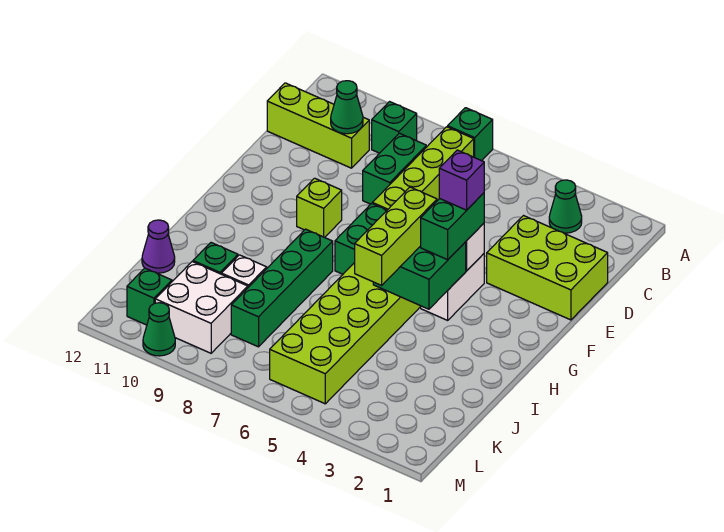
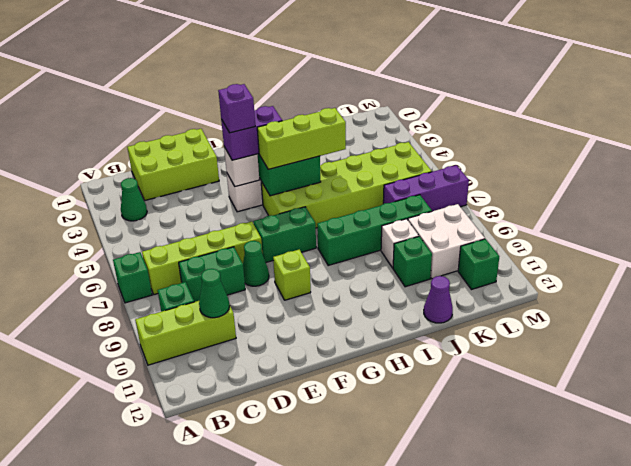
lime 1x3 brick [267,83,369,168] -> lime 1x3 brick turned to [135,301,236,365]
lime 2x3 brick [487,216,608,320] -> lime 2x3 brick turned to [127,129,219,200]
green 1x2 brick [421,193,484,260] -> purple 1x2 brick [221,106,282,160]
none -> purple 1x3 brick [383,165,469,211]
green 1x1 cone [143,303,175,356] -> green 1x1 cone moved to [243,241,269,286]

